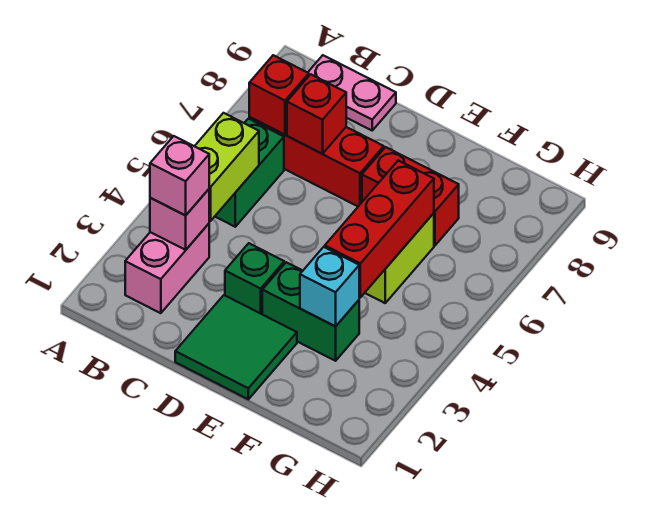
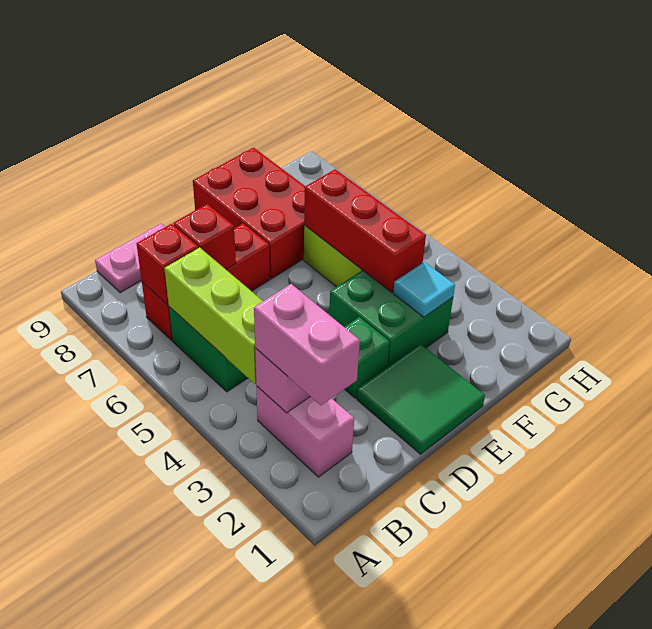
pink 1x1 brick [150,136,209,215] -> pink 1x2 brick [254,284,360,405]
lime 1x2 brick [195,113,259,221] -> lime 1x3 brick [164,247,263,384]
green 1x2 brick [262,262,359,361] -> green 2x2 brick [329,270,453,367]
red 1x2 brick [362,147,459,246] -> red 2x3 brick [193,148,305,279]
cyan 1x1 brick [300,247,359,326] -> cyan 1x1 tile [393,262,455,317]

